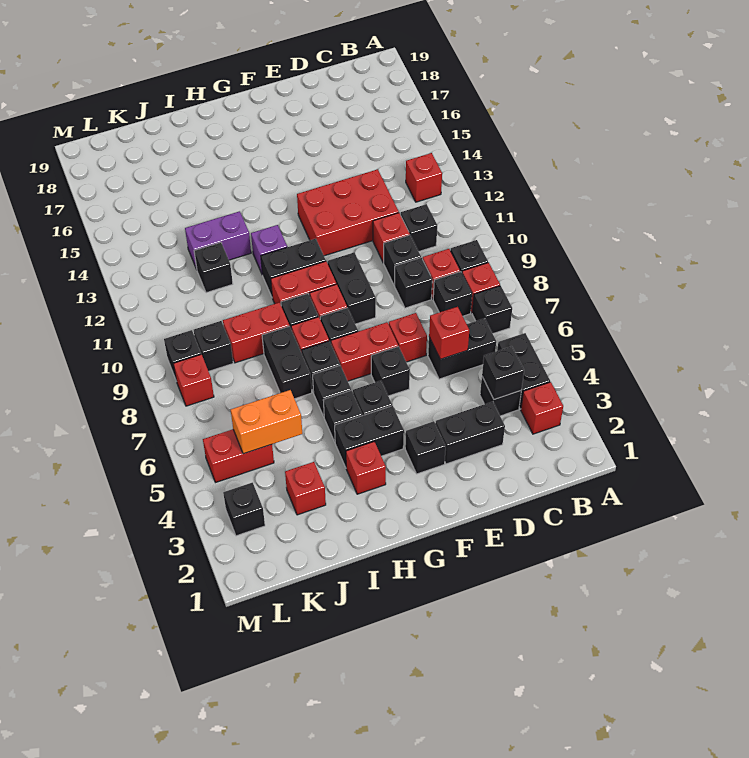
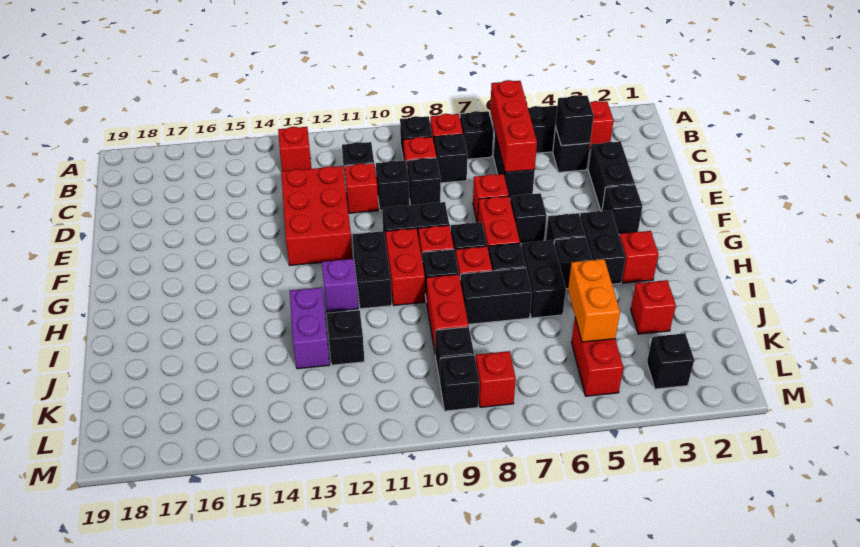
red 1x1 brick [429,307,469,359] -> red 1x3 brick [490,80,537,172]
black 1x1 brick [313,366,351,416] -> black 1x2 brick [521,240,566,318]

